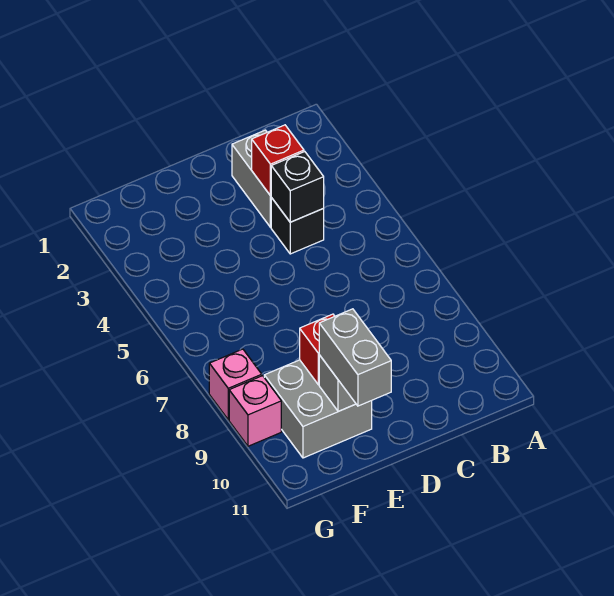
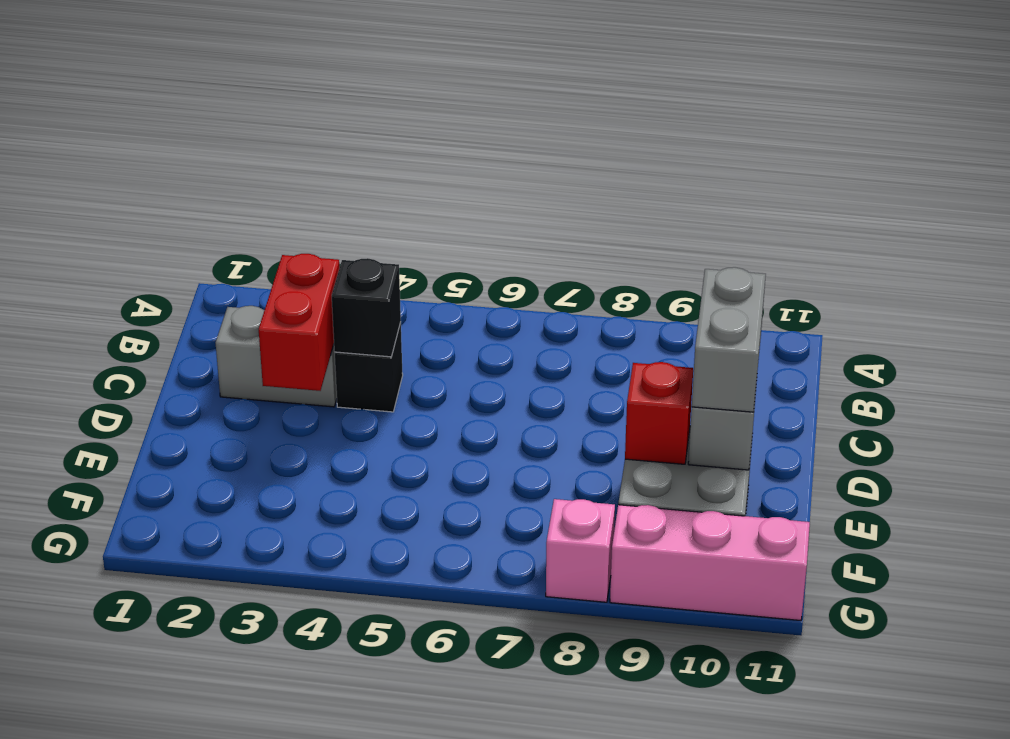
red 1x1 brick [252,125,304,196] -> red 1x2 brick [259,254,339,391]
grey 1x2 brick [319,309,391,406] -> grey 1x2 brick turned to [692,267,766,412]
pink 1x1 brick [229,376,281,446] -> pink 1x3 brick [610,505,810,621]

